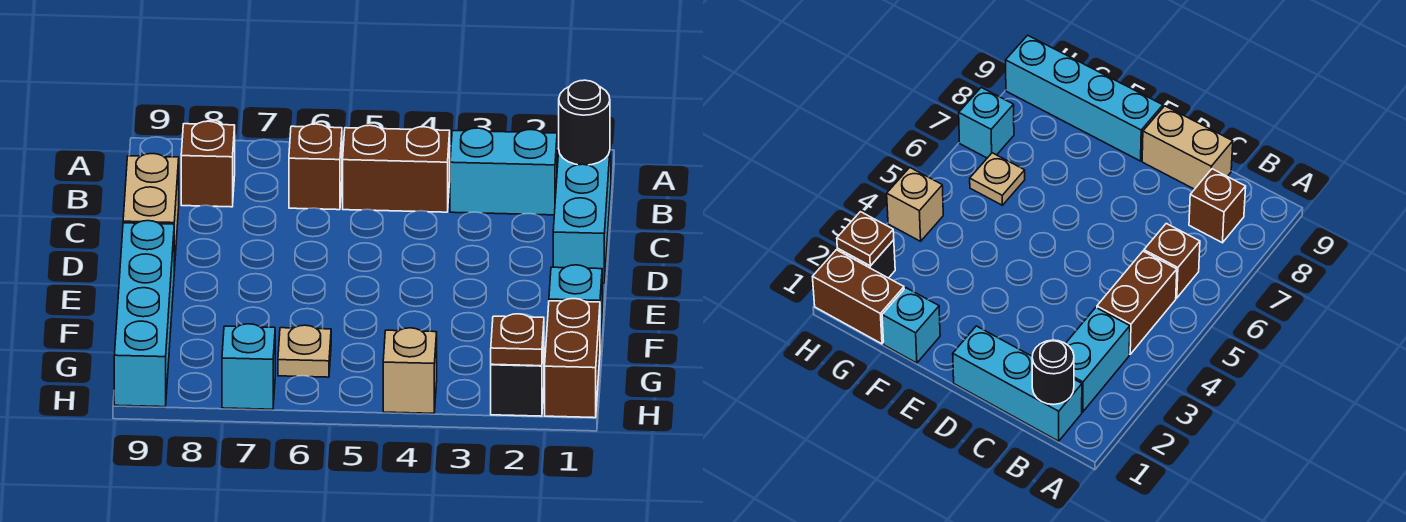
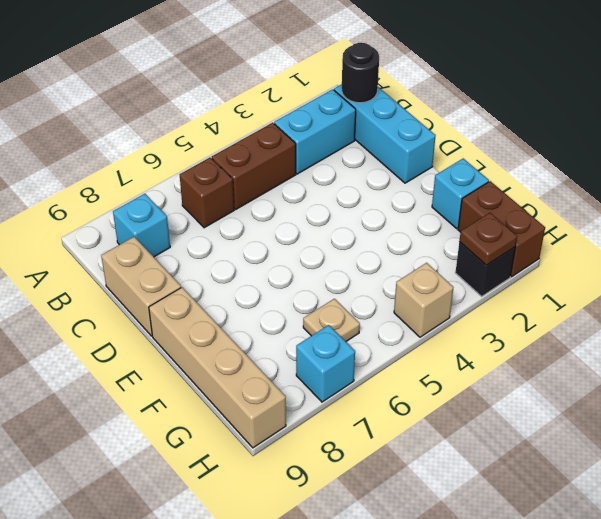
brown 1x1 brick [181,121,235,207] -> cyan 1x1 brick [113,194,170,257]
cyan 1x4 brick [114,221,174,407] -> tan 1x4 brick [149,287,286,448]

